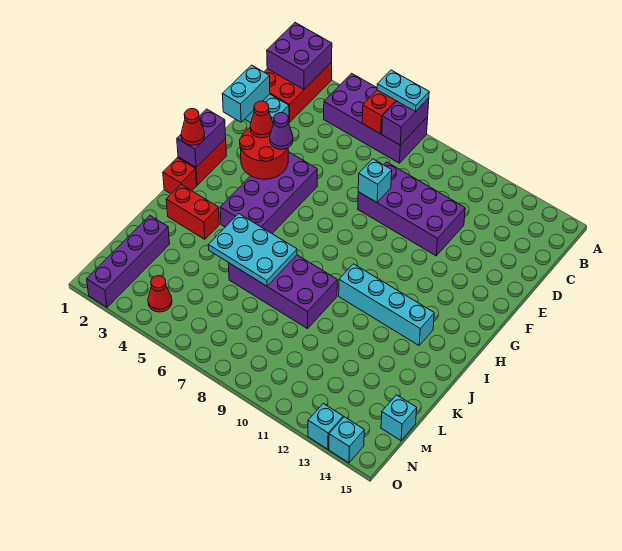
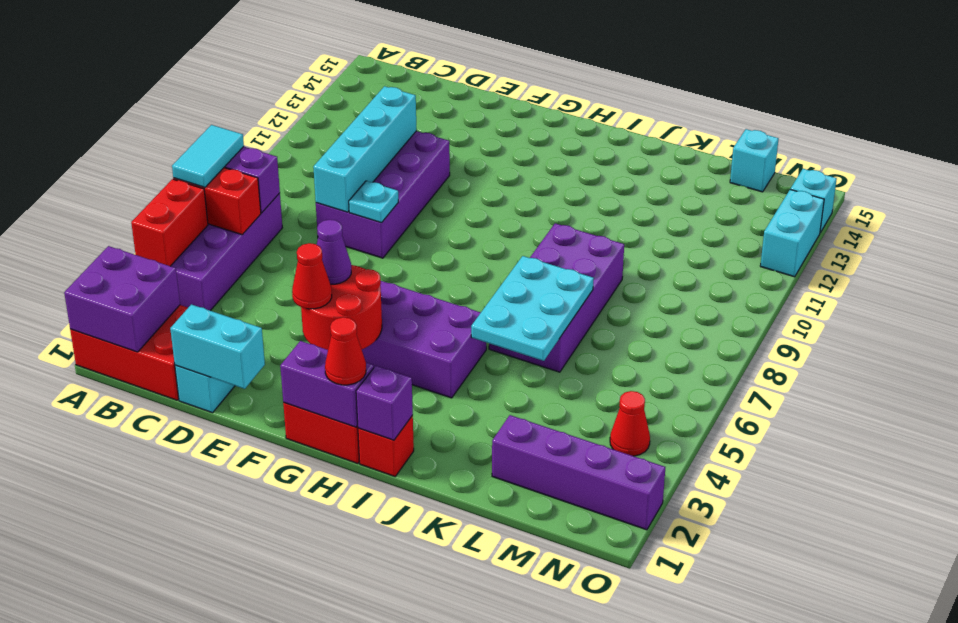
cyan 1x2 plate [377,70,429,112] -> cyan 1x2 tile [172,125,244,188]
cyan 1x1 brick [358,159,392,202] -> cyan 1x1 plate [349,181,398,223]
none -> purple 1x1 brick [356,366,413,440]
cyan 1x4 brick [339,264,434,345] -> cyan 1x4 brick moved to [313,86,416,212]
red 1x2 brick [166,185,219,239] -> red 1x2 brick moved to [131,179,208,266]
cyan 1x1 brick [308,404,343,449] -> cyan 1x2 brick [760,189,824,277]

